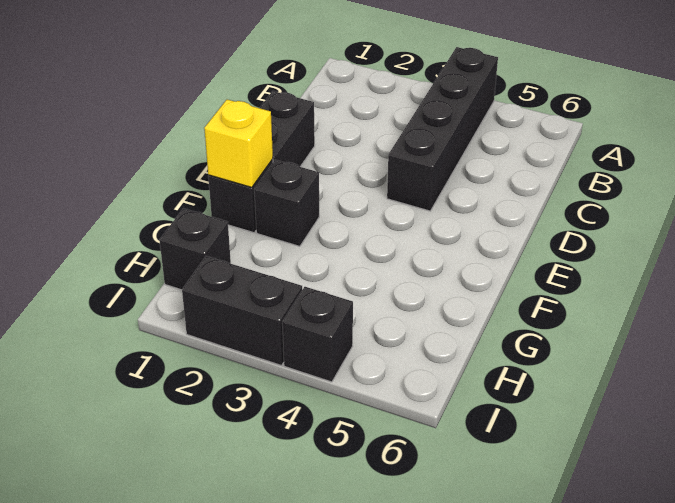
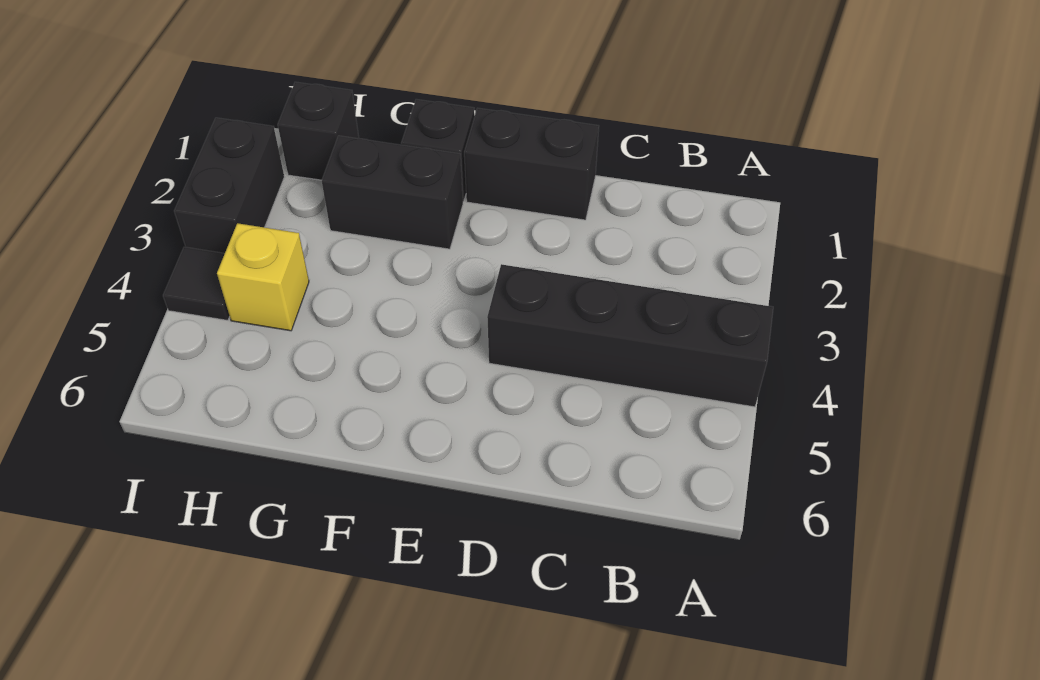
yellow 1x1 brick [204,100,273,188] -> yellow 1x1 brick moved to [217,223,309,331]
black 1x1 brick [254,160,319,246] -> black 1x2 brick [322,136,463,249]
black 1x1 brick [282,287,353,382] -> black 1x1 tile [163,247,230,320]

